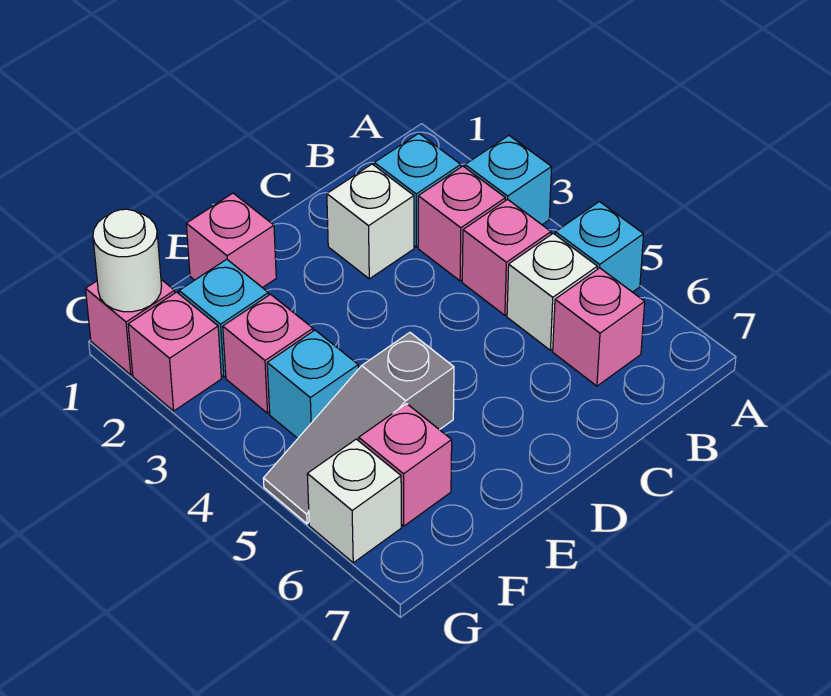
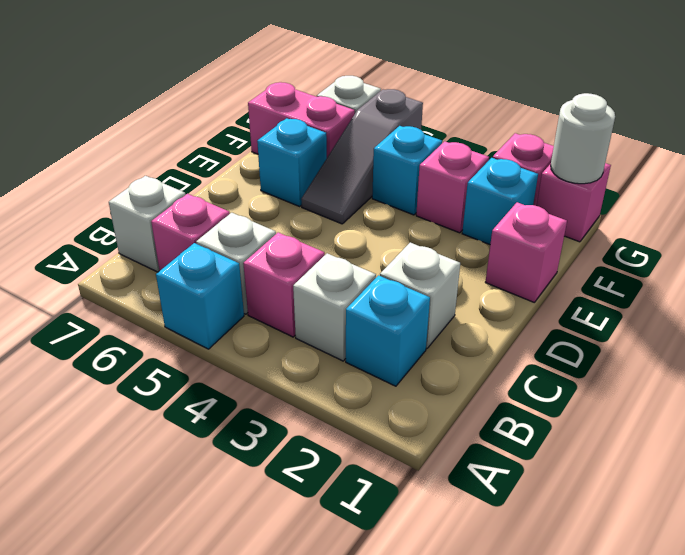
cyan 1x1 brick [465,136,552,225] -> cyan 1x1 brick moved to [257,118,327,206]
pink 1x1 brick [418,166,505,281] -> white 1x1 brick [293,253,376,361]
none -> white 1x1 brick [109,176,186,272]
grey 1x3 slope [263,333,454,524] -> grey 1x3 slope turned to [301,89,423,224]
pink 1x1 brick [359,404,452,526] -> pink 1x2 brick [248,82,355,157]

